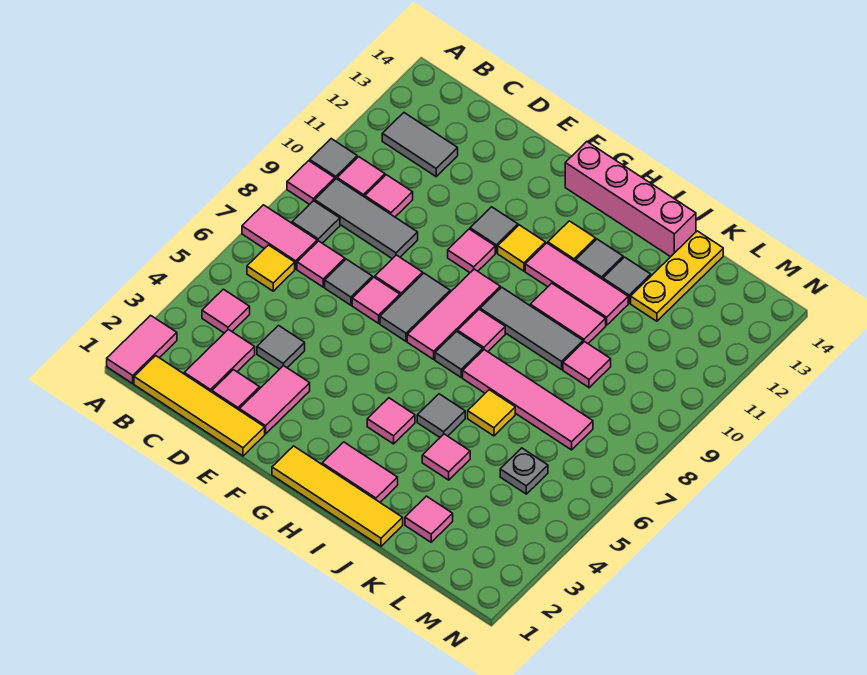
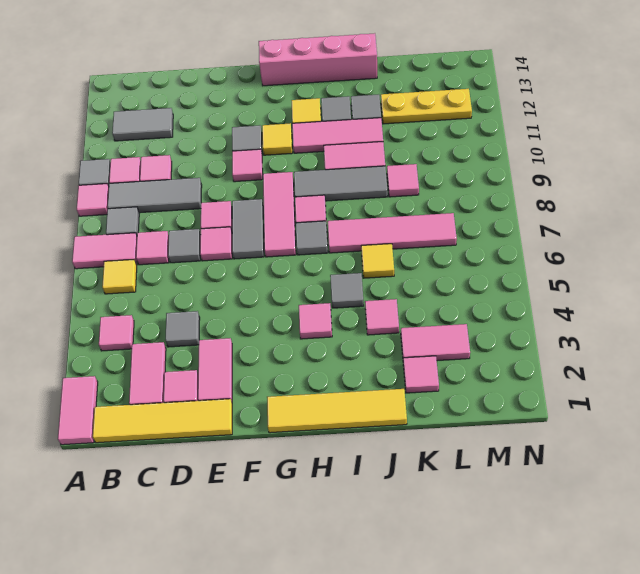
pink 1x2 tile [322,442,398,502] -> pink 1x2 tile moved to [401,324,470,361]
yellow 1x3 plate [631,231,723,321] -> yellow 1x3 plate turned to [381,89,472,124]
grey 1x1 plate [500,448,548,494] -> none

